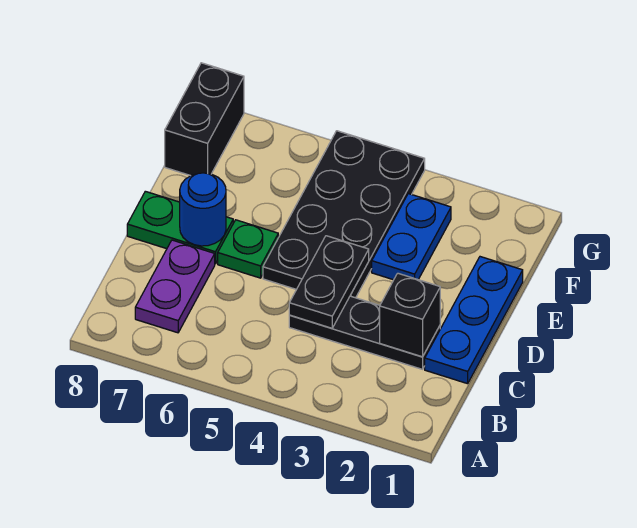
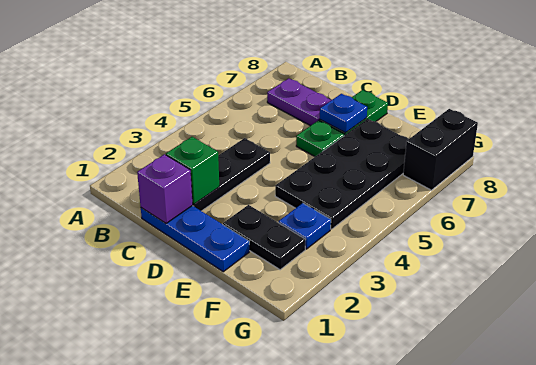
none -> purple 1x1 brick [137,154,193,223]
black 1x1 brick [380,273,440,357] -> green 1x1 brick [166,137,219,204]
black 1x2 plate [289,236,369,328] -> black 1x2 plate moved to [223,205,306,270]
black 2x4 plate [263,131,425,298] -> black 2x4 plate turned to [275,119,409,229]
blue 1x1 round brick [180,173,226,246] -> blue 1x1 plate [320,94,367,133]
blue 1x2 plate [372,194,451,280] -> blue 1x1 plate [278,203,331,249]
black 1x2 brick [165,63,244,176] -> black 1x2 brick turned to [403,109,478,190]

